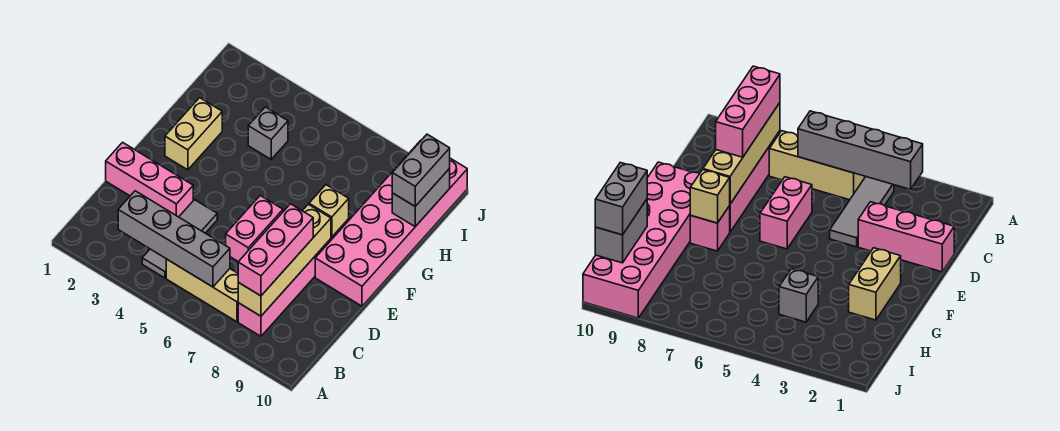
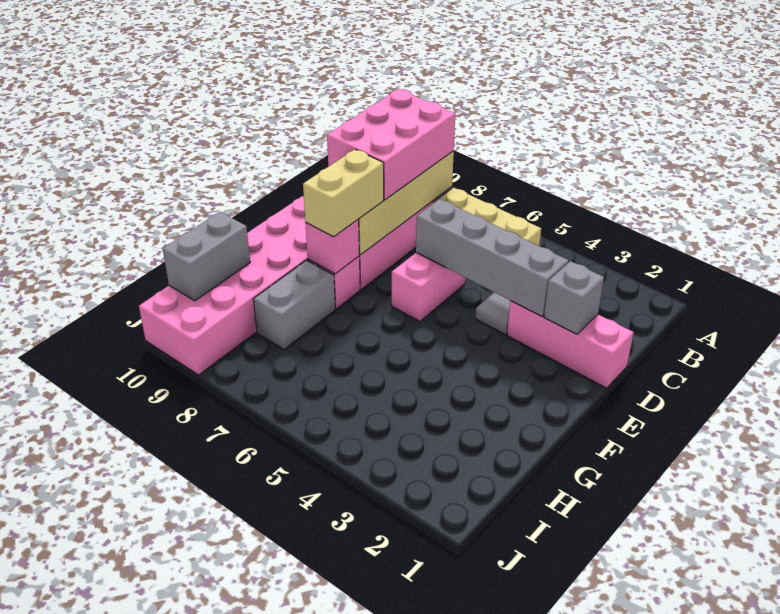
grey 1x4 brick [118,191,230,287] -> grey 1x4 brick moved to [416,199,569,316]
pink 1x3 brick [238,204,313,296] -> pink 2x3 brick [327,89,455,200]
tan 1x2 brick [165,98,222,170] -> tan 1x2 brick moved to [303,149,384,237]
tan 1x1 brick [309,185,349,237] -> pink 1x1 brick [305,220,359,274]
grey 1x1 brick [248,107,288,159] -> grey 1x1 brick moved to [544,261,604,334]
grey 1x2 brick [392,134,450,206] -> grey 1x2 brick moved to [254,260,335,349]

